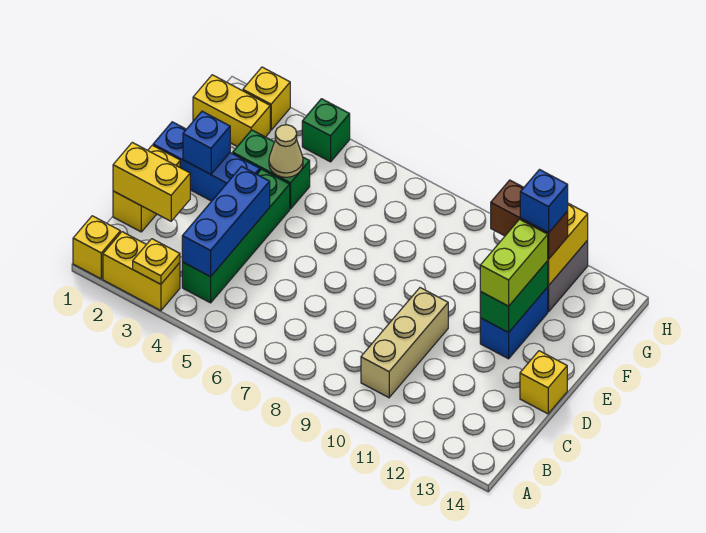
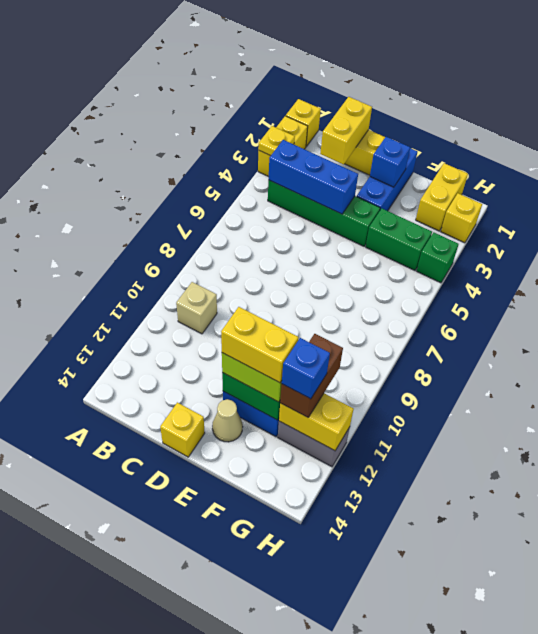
tan 1x3 brick [361,288,448,398] -> tan 1x1 brick [176,282,217,334]
none -> yellow 1x2 brick [221,307,298,383]
green 1x2 brick [233,130,310,209] -> green 1x2 brick turned to [366,209,432,270]
tan 1x1 cone [269,125,303,177] -> tan 1x1 cone moved to [212,399,243,442]

